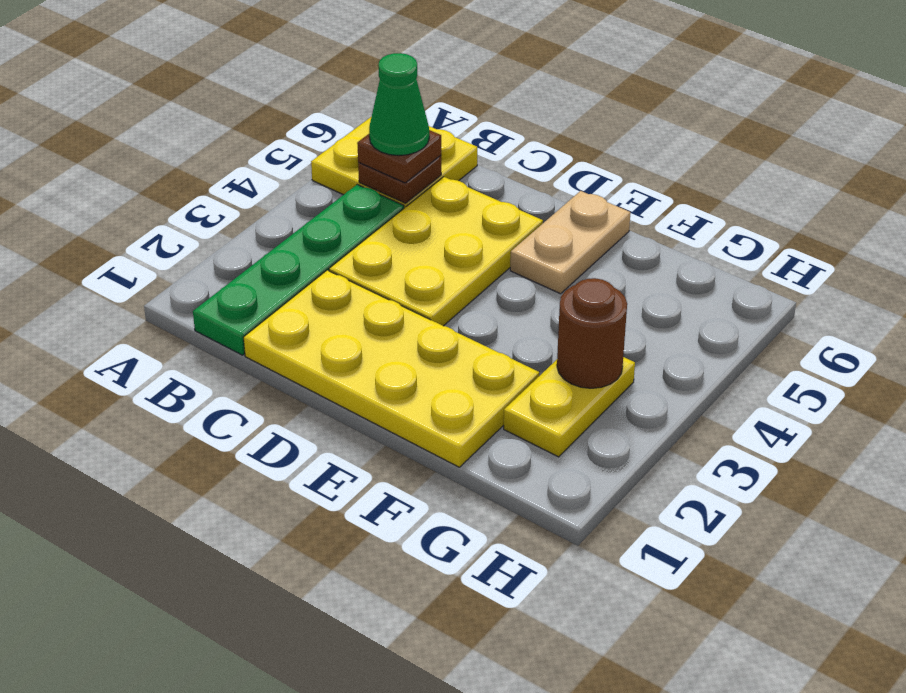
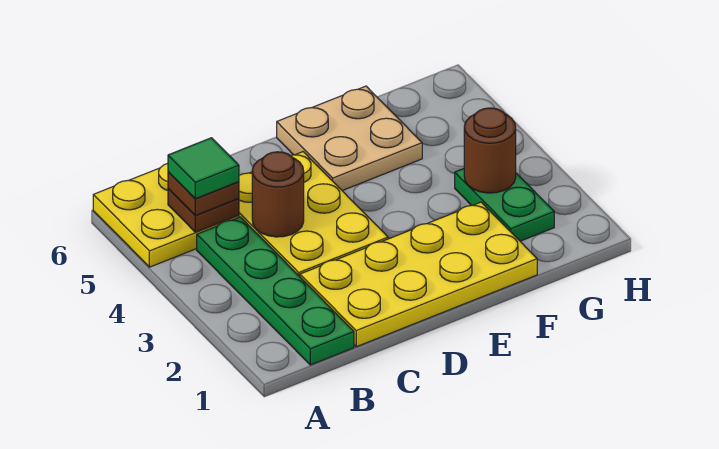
green 1x1 cone [369,53,429,156] -> green 1x1 tile [168,138,239,199]
none -> brown 1x1 round brick [252,152,304,237]
tan 1x2 plate [510,191,631,294] -> tan 2x2 plate [277,86,422,191]
yellow 1x2 plate [504,357,635,457] -> green 1x2 plate [455,169,554,241]

